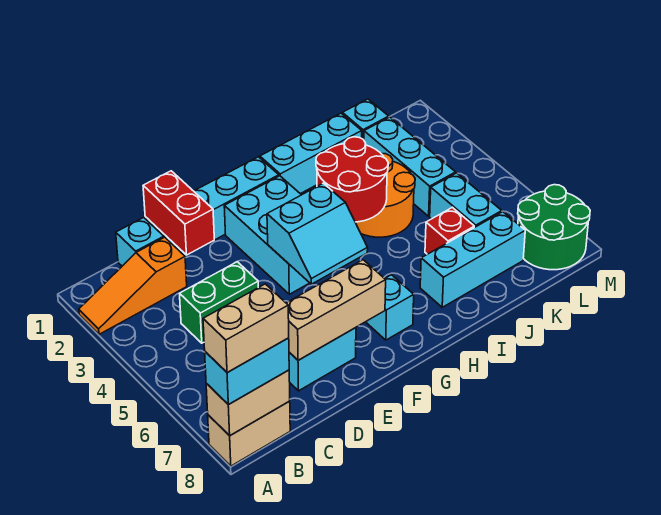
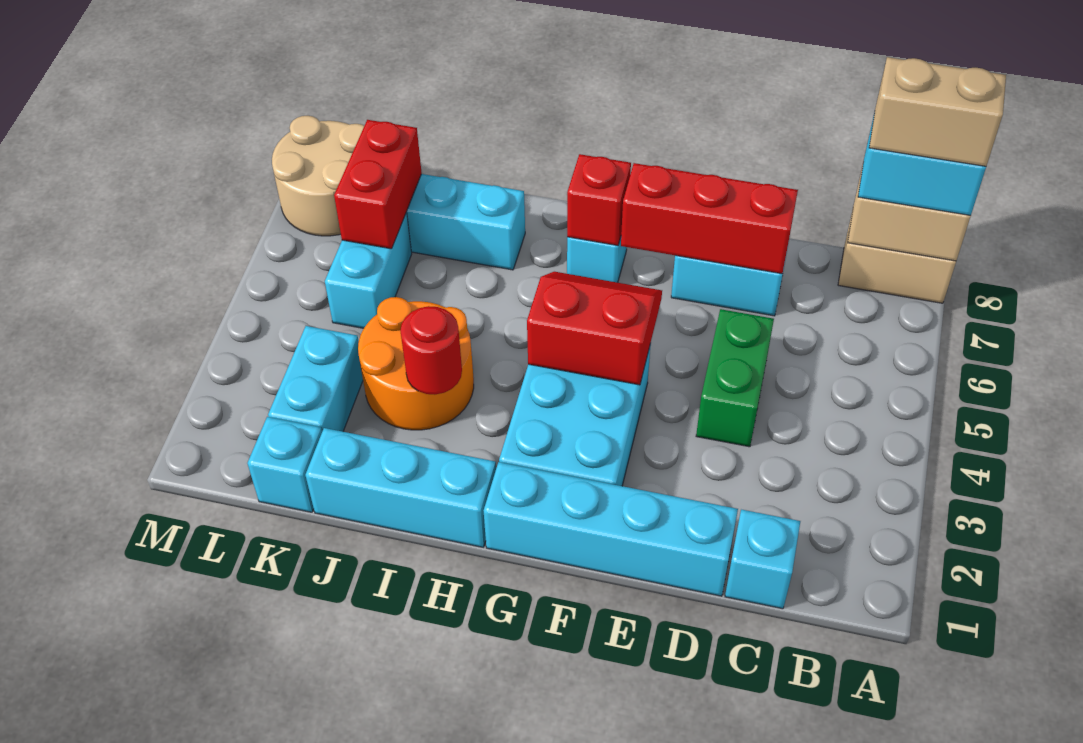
orange 1x3 slope [79,237,187,334] -> none
green 1x2 brick [180,262,258,343] -> green 1x2 brick turned to [696,309,774,447]
red 1x2 brick [143,171,214,255] -> red 1x2 brick moved to [334,120,422,249]
tan 1x3 brick [287,260,386,360] -> red 1x3 brick [621,163,798,274]
cyan 2x2 slope [267,183,368,284] -> red 2x2 slope [527,272,662,385]
red 2x2 round brick [316,137,388,222] -> red 1x1 round brick [400,306,462,395]
red 1x1 brick [425,207,474,254] -> red 1x1 brick moved to [567,154,631,245]
cyan 1x3 brick [364,117,456,216] -> cyan 1x2 brick [268,326,363,432]
green 2x2 round brick [518,185,590,270] -> tan 2x2 round brick [272,116,364,236]

